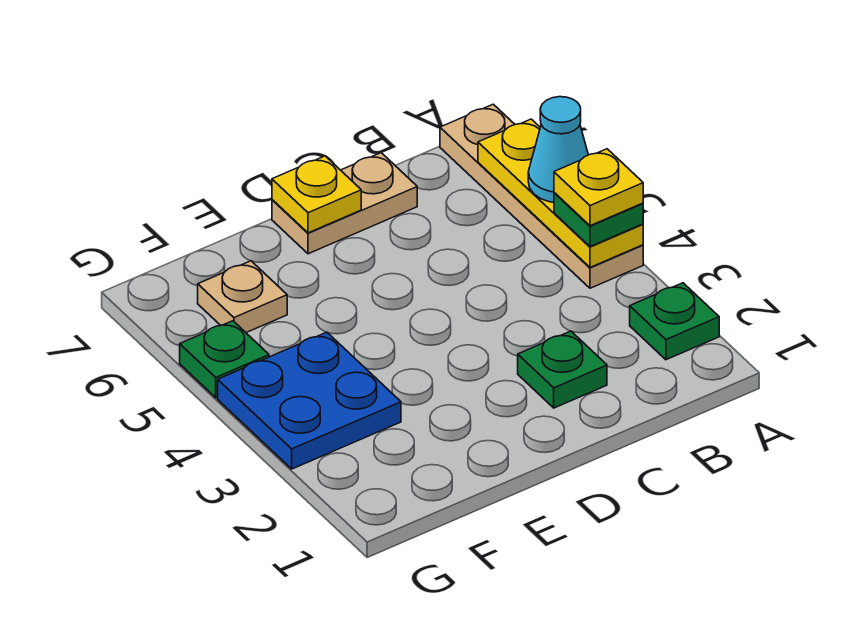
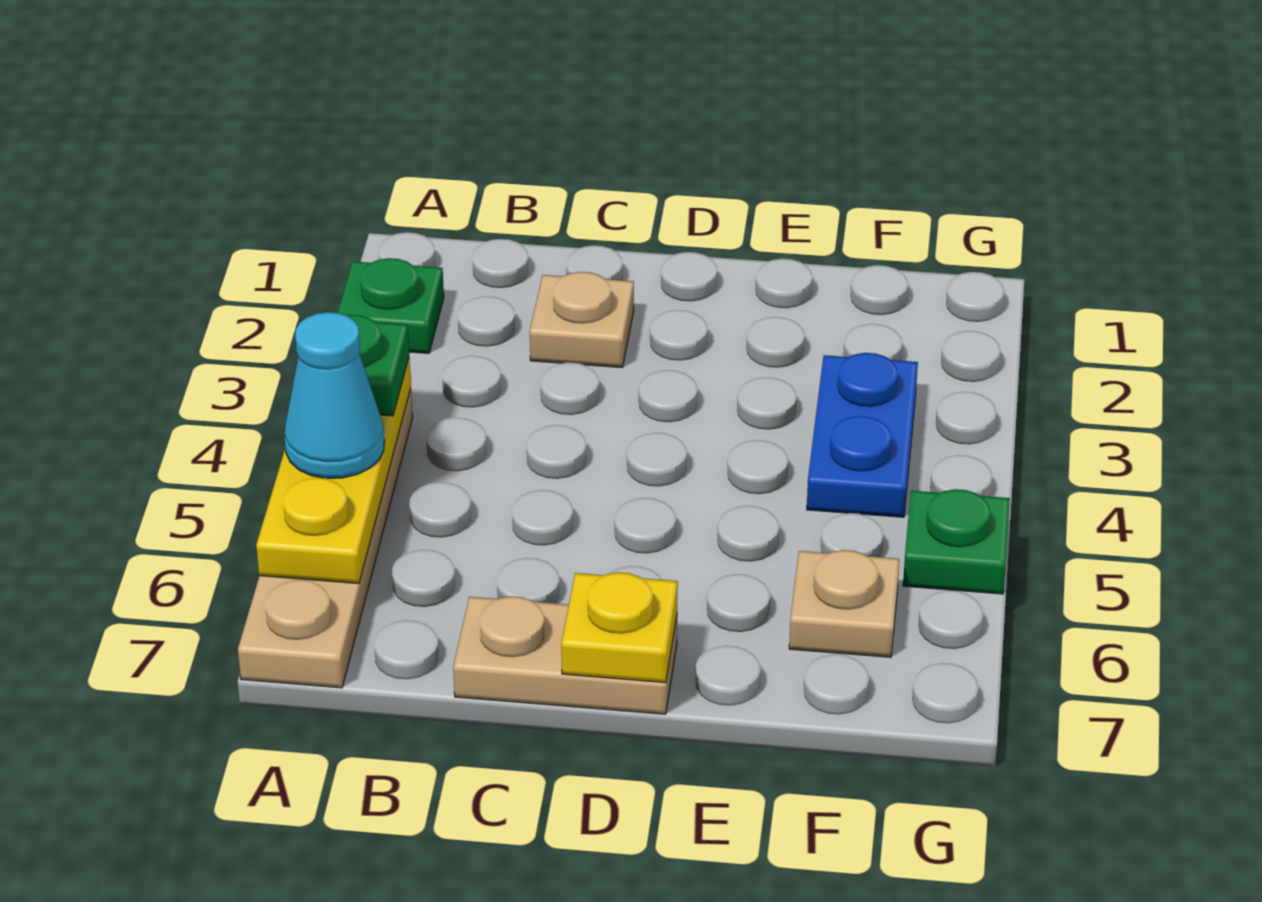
yellow 1x1 plate [554,149,643,226] -> none
green 1x1 plate [518,331,607,408] -> tan 1x1 plate [530,272,634,368]
blue 2x2 plate [218,332,401,469] -> blue 1x2 plate [807,353,918,517]

